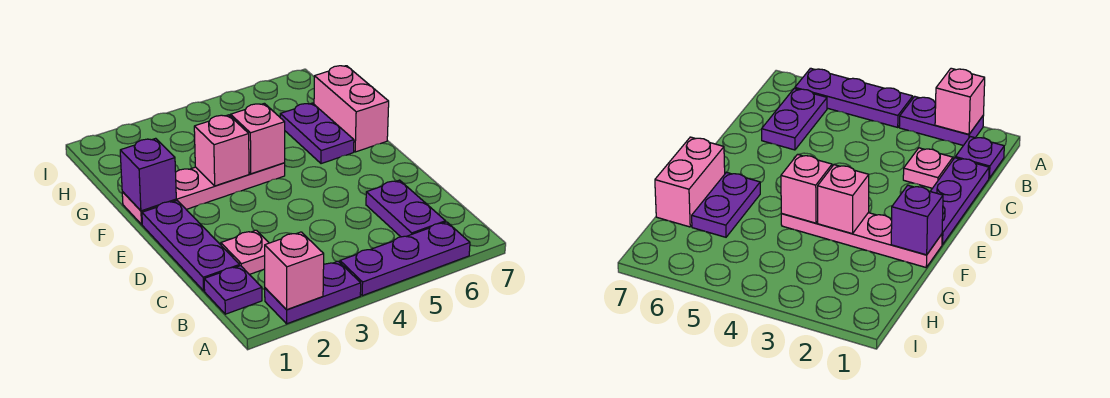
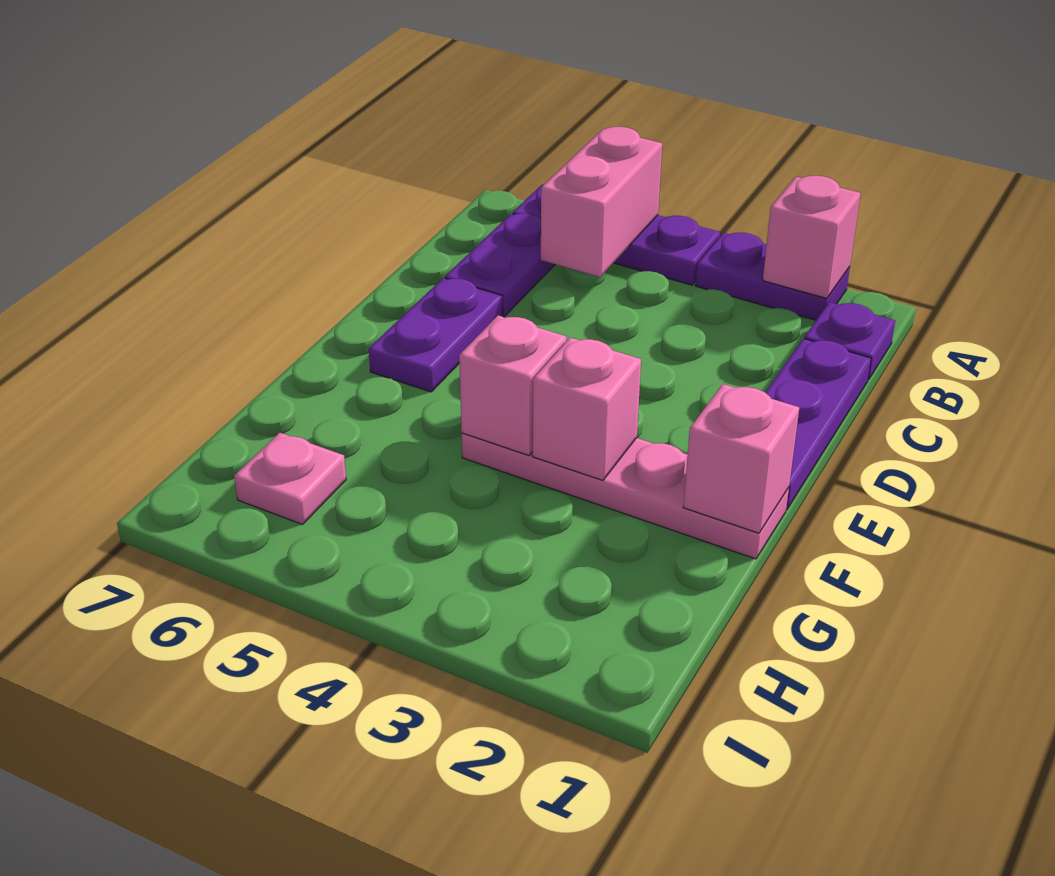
pink 1x1 plate [221,230,269,275] -> pink 1x1 plate moved to [234,433,346,525]
purple 1x1 brick [120,138,176,211] -> pink 1x1 brick [683,384,799,533]
purple 1x2 plate [280,103,354,164] -> purple 1x2 plate moved to [369,278,503,392]
pink 1x2 brick [314,66,389,152] -> pink 1x2 brick moved to [541,127,662,277]

